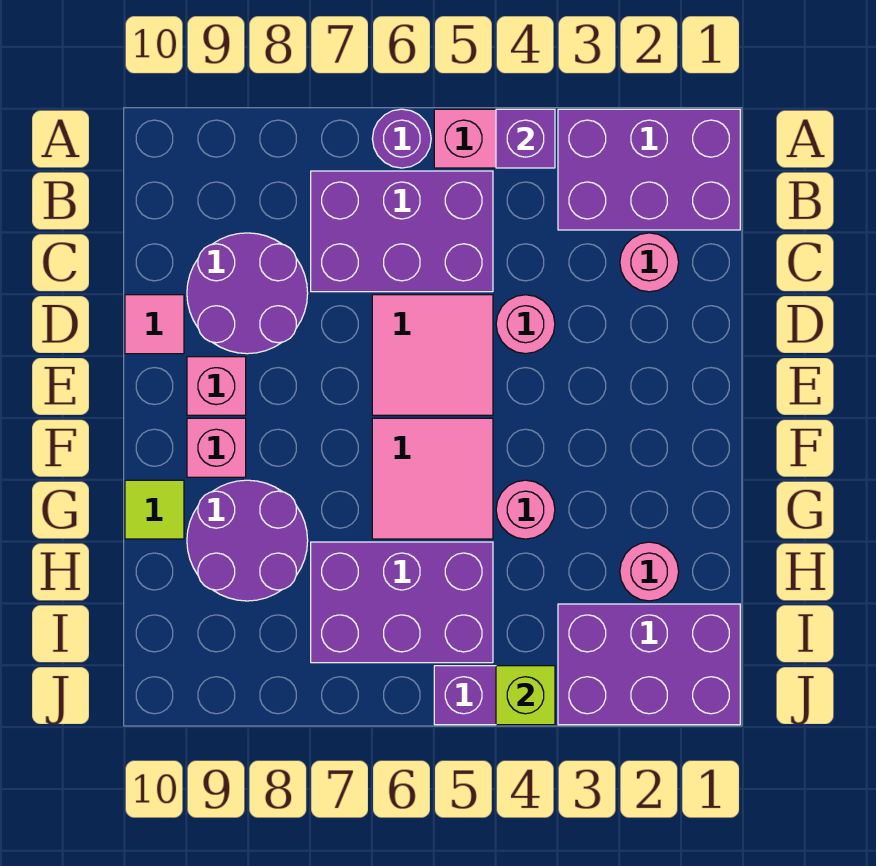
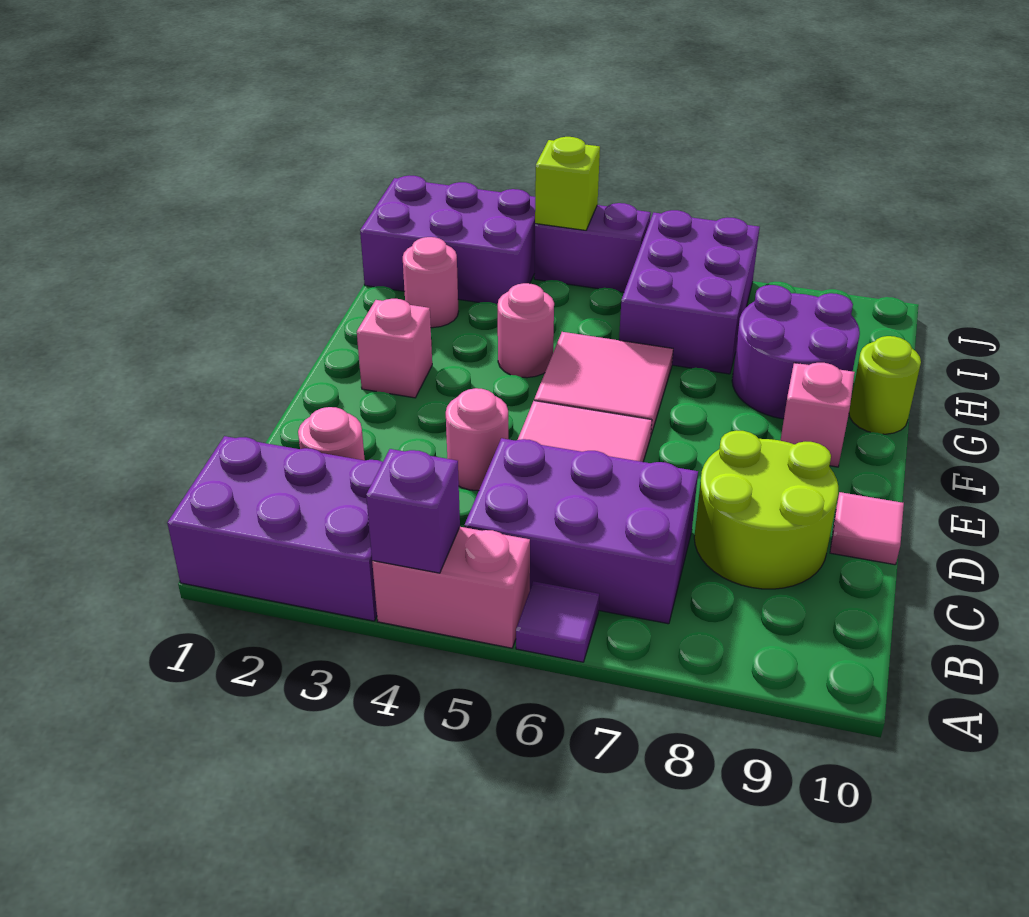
purple 1x1 round brick [372,109,431,168] -> purple 1x1 tile [516,581,599,662]
purple 2x2 round brick [187,233,308,354] -> lime 2x2 round brick [694,430,838,589]
pink 1x1 brick [187,357,246,415] -> pink 1x1 brick moved to [357,299,432,398]
lime 1x1 tile [125,480,184,539] -> lime 1x1 round brick [849,336,921,434]
purple 2x3 brick [311,542,493,663] -> purple 2x3 brick turned to [619,210,760,374]

